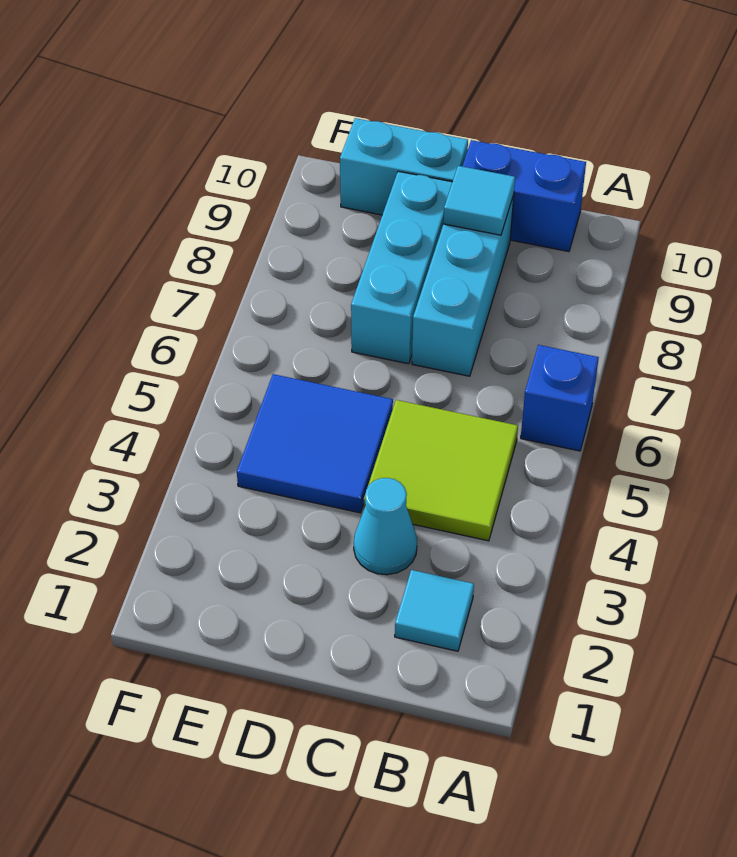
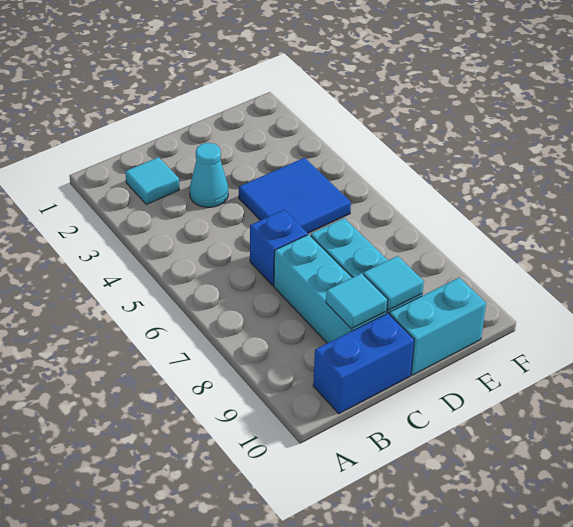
blue 1x1 brick [521,345,599,451] -> blue 1x1 brick moved to [250,210,308,286]
lime 2x2 tile [364,400,518,541] -> none
none -> cyan 1x1 tile [363,256,424,310]

